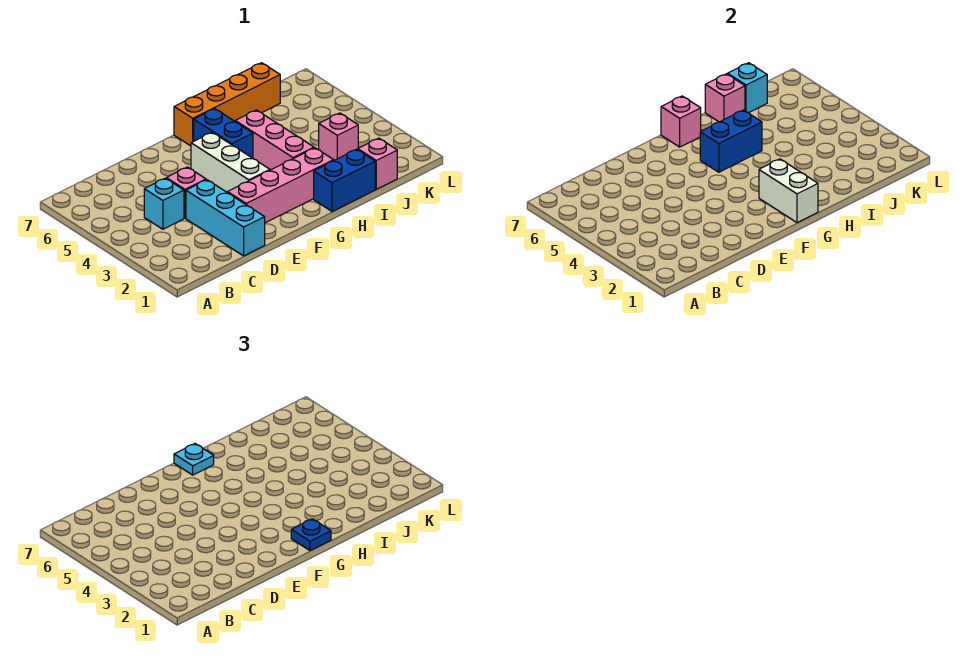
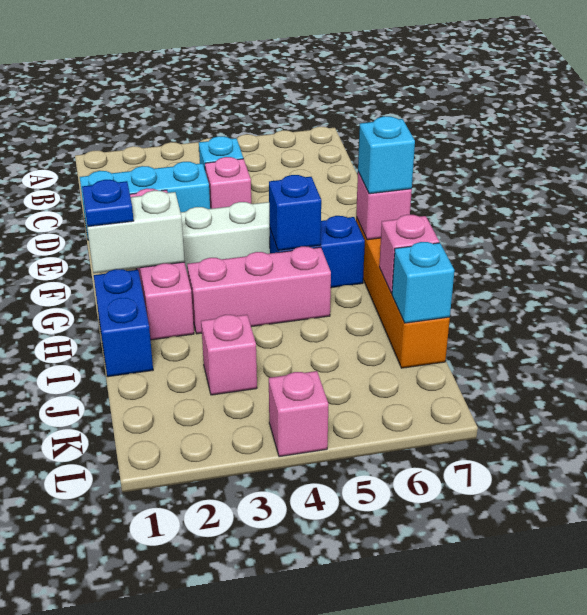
blue 1x2 brick [700,110,762,172] -> blue 1x1 brick [269,175,321,251]
cyan 1x1 plate [174,444,214,475] -> cyan 1x1 brick [358,116,415,194]
pink 1x1 brick [358,138,397,189] -> pink 1x1 brick moved to [269,371,328,457]

